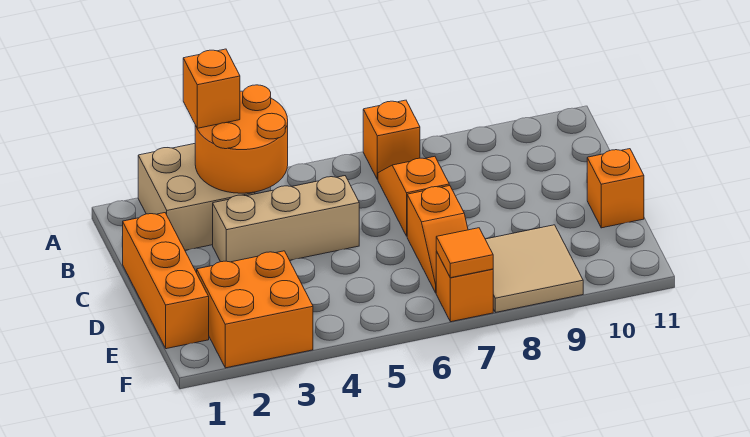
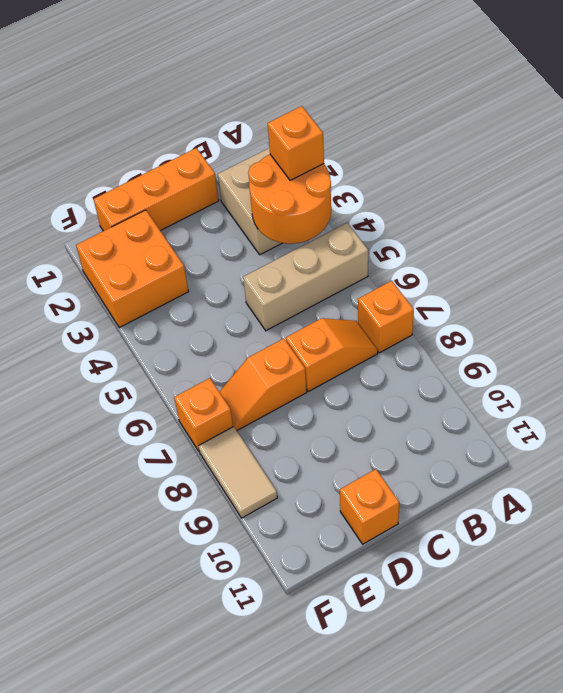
tan 1x3 brick [213,176,359,262] -> tan 1x3 brick turned to [243,223,368,331]
tan 2x2 tile [485,225,583,312] -> tan 1x2 tile [199,427,277,518]
orange 1x1 tile [436,228,493,278] -> none

